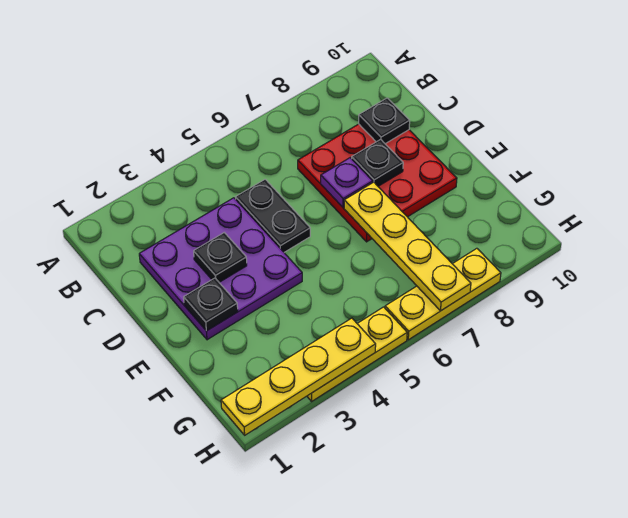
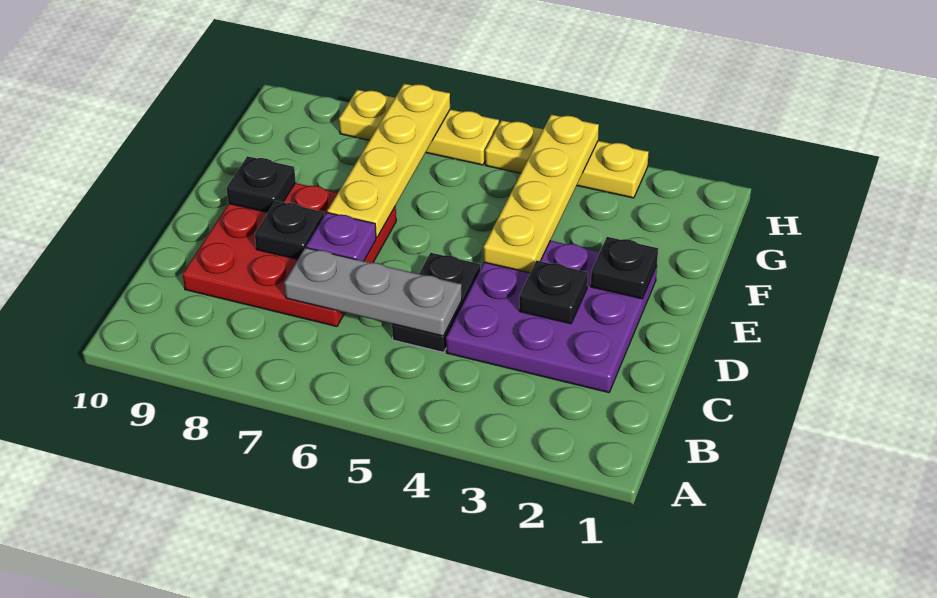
none -> grey 1x3 plate [284,248,462,336]
black 1x1 plate [359,98,410,144] -> black 1x1 plate moved to [227,156,296,213]
yellow 1x4 plate [221,318,376,435] -> yellow 1x4 plate turned to [484,114,599,273]

